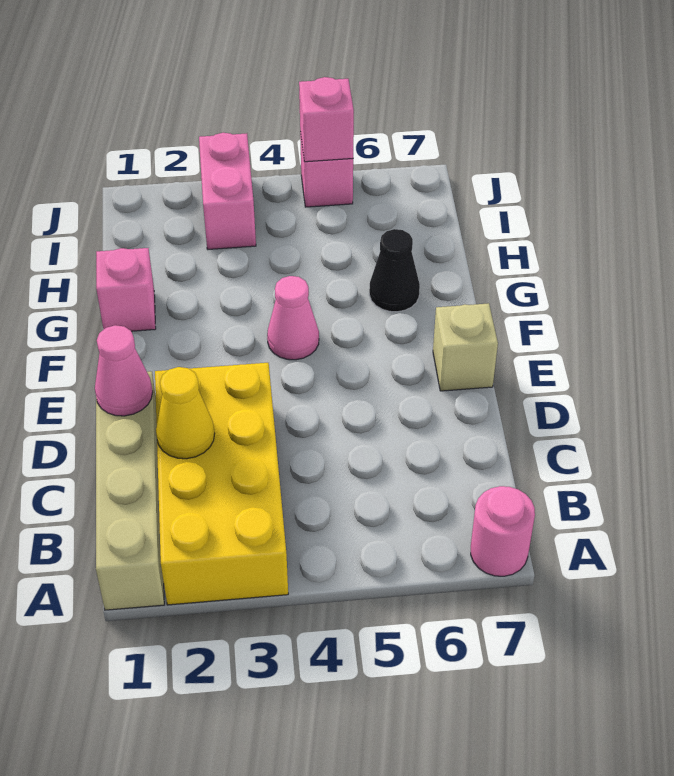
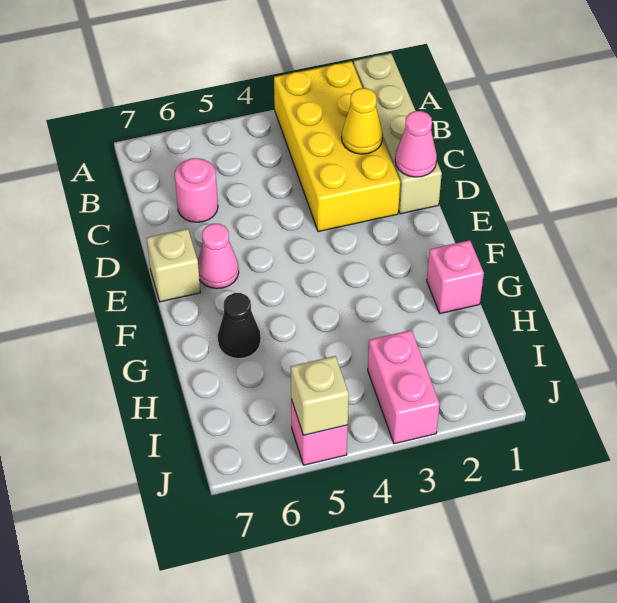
pink 1x1 round brick [471,486,535,576] -> pink 1x1 round brick moved to [175,158,218,222]
pink 1x1 cone [267,276,319,360] -> pink 1x1 cone moved to [198,224,239,289]
pink 1x1 brick [299,77,354,162] -> tan 1x1 brick [291,356,349,435]

